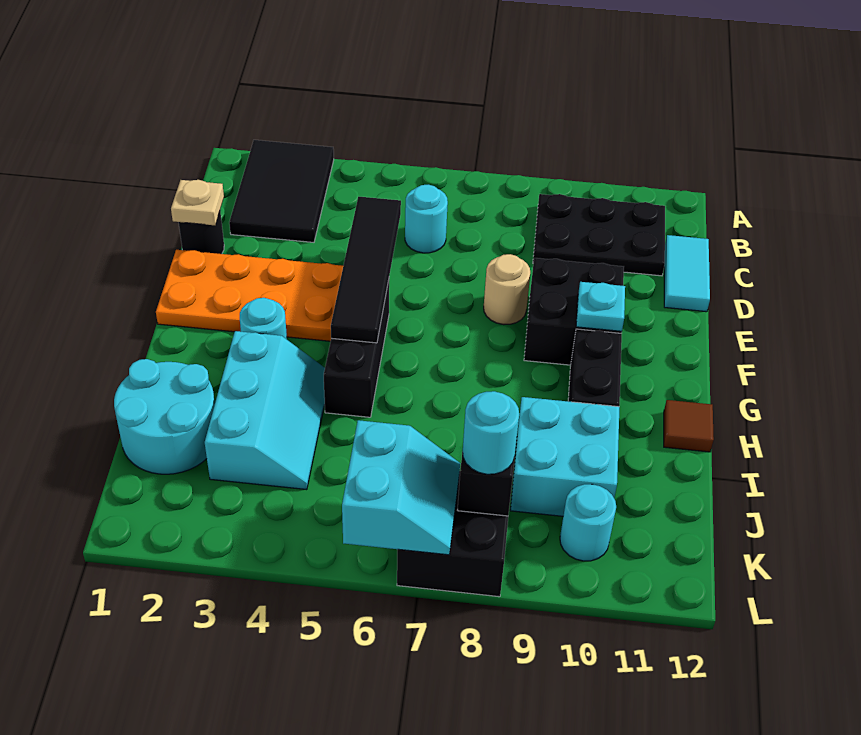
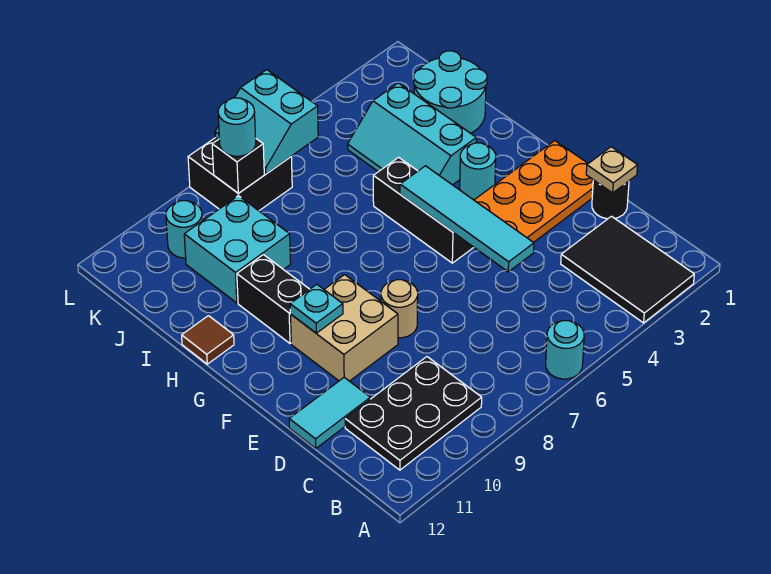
cyan 1x1 round brick [405,185,448,253] -> cyan 1x1 round brick moved to [546,321,584,379]
cyan 1x2 tile [664,235,710,312] -> cyan 1x2 tile turned to [289,377,370,448]
black 1x4 tile [331,196,401,343] -> cyan 1x4 tile [400,166,534,272]
black 2x2 brick [524,258,624,365] -> tan 2x2 brick [291,275,398,381]

